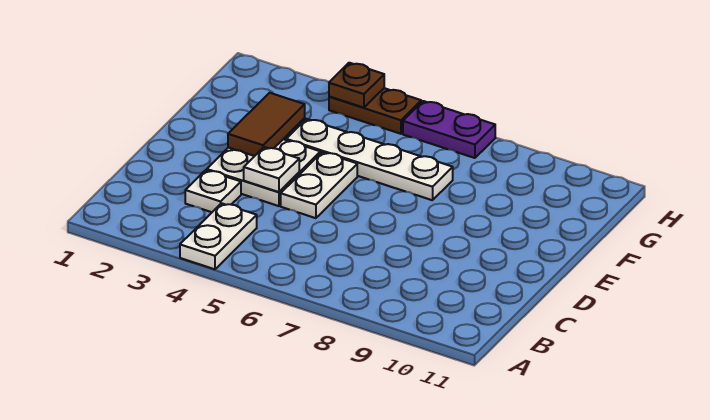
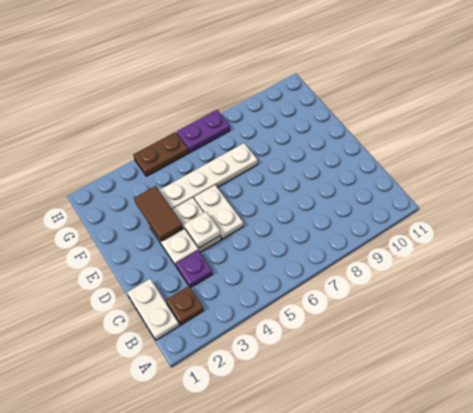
white 1x2 plate [180,203,257,269] -> white 1x2 plate moved to [127,279,179,340]
white 1x1 plate [185,170,241,212] -> purple 1x1 plate [176,250,213,288]
brown 1x1 plate [329,63,384,108] -> brown 1x1 plate moved to [166,286,204,325]

